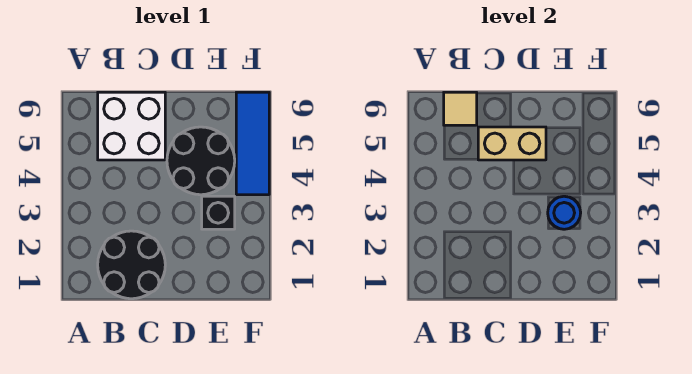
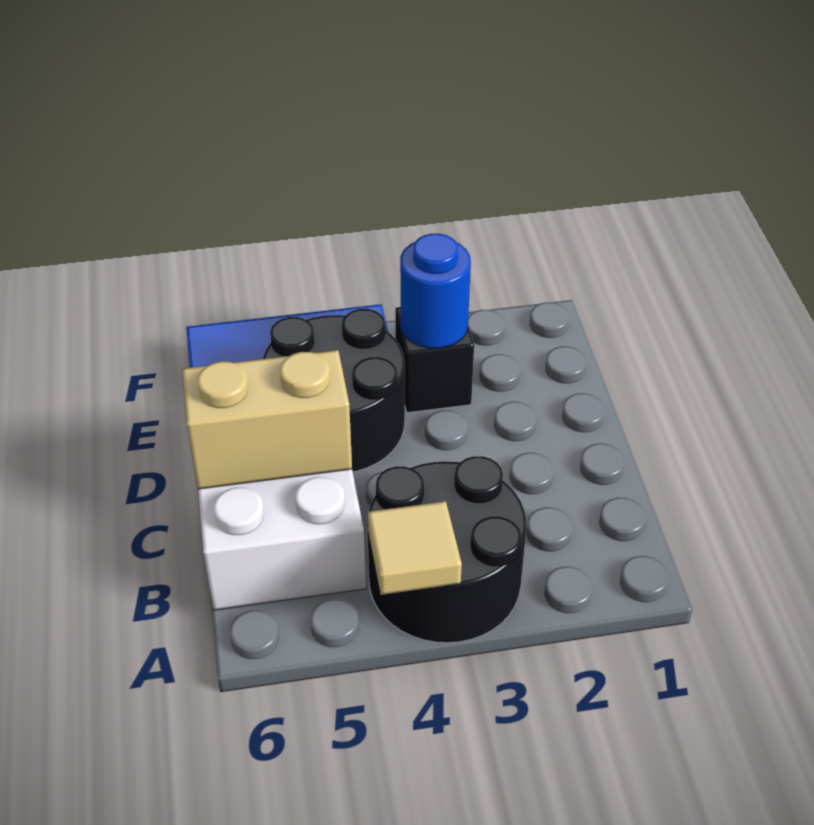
black 2x2 round brick [98,231,165,299] -> black 2x2 round brick moved to [367,456,526,643]
tan 1x1 tile [444,92,477,125] -> tan 1x1 tile moved to [368,501,462,595]
tan 1x2 brick [478,127,546,160] -> tan 1x2 brick turned to [182,350,352,489]

